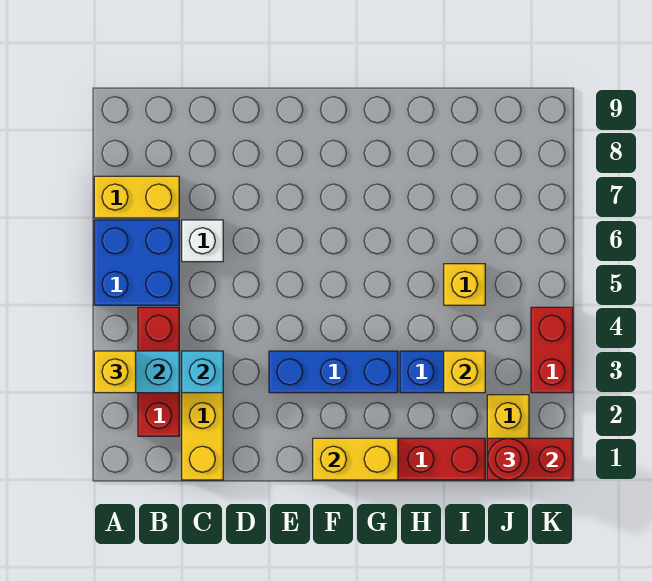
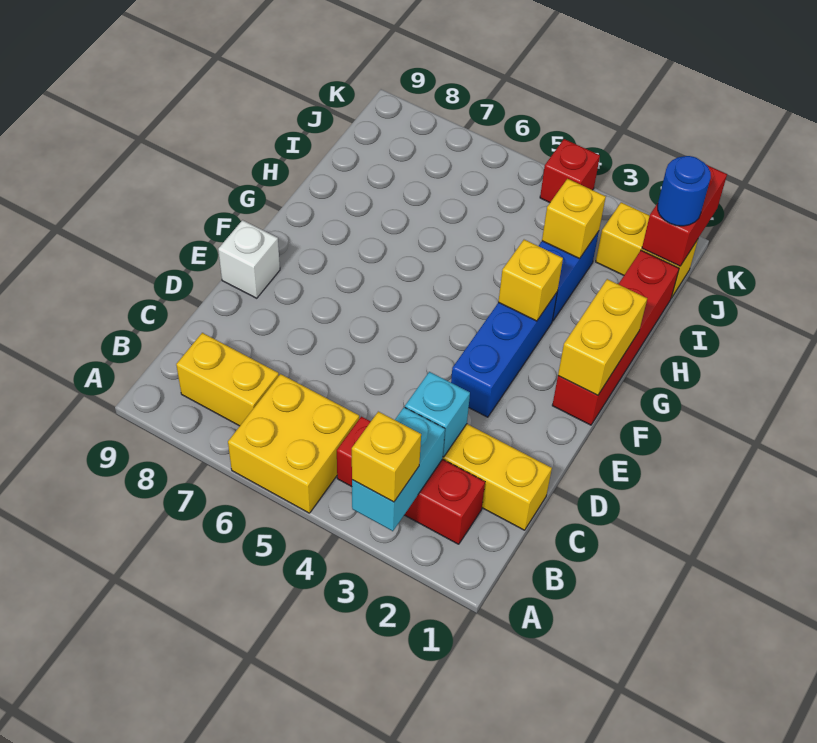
blue 2x2 brick [94,220,179,305] -> yellow 2x2 brick [228,374,359,513]
yellow 1x2 brick [94,176,179,218] -> yellow 1x2 brick turned to [176,333,279,426]
white 1x1 brick [182,220,223,262] -> white 1x1 brick moved to [218,220,280,298]
yellow 1x1 brick [444,264,485,305] -> yellow 1x1 brick moved to [498,240,563,321]
red 1x1 round brick [487,439,529,480] -> blue 1x1 round brick [658,156,711,226]
red 1x2 brick [531,307,573,393] -> red 1x1 brick [540,139,600,203]

